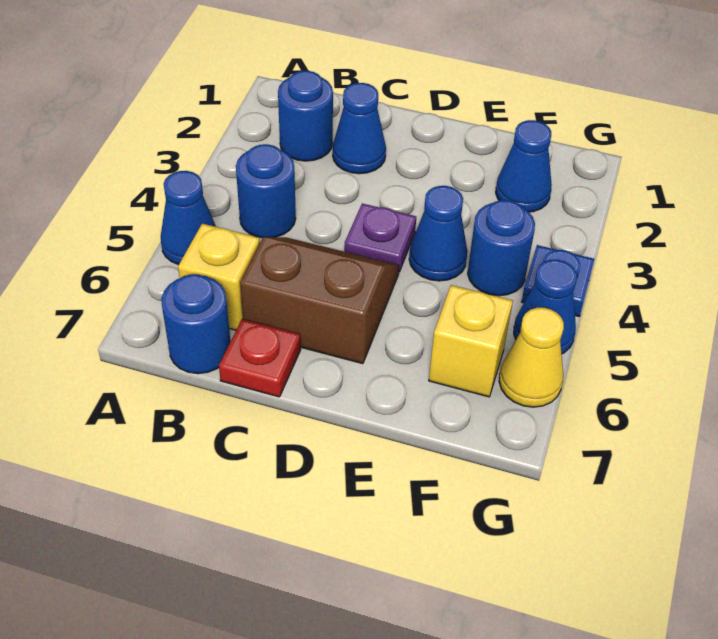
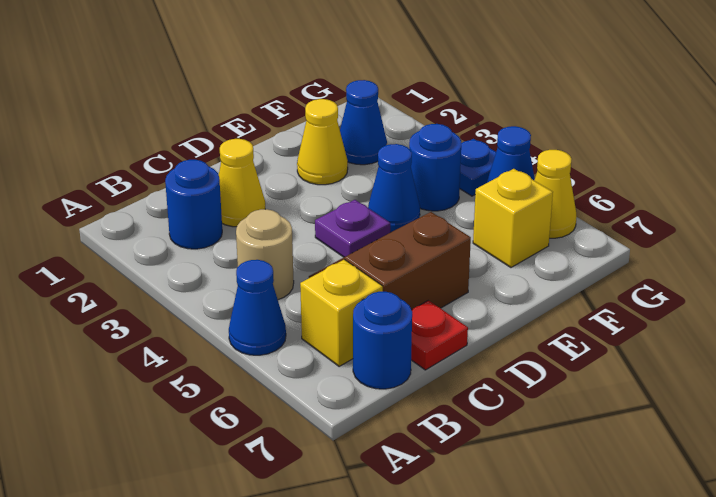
blue 1x1 round brick [236,144,296,238] -> tan 1x1 round brick [236,209,294,300]
blue 1x1 cone [333,83,386,174] -> yellow 1x1 cone [219,139,265,227]
none -> yellow 1x1 cone [297,99,348,185]

